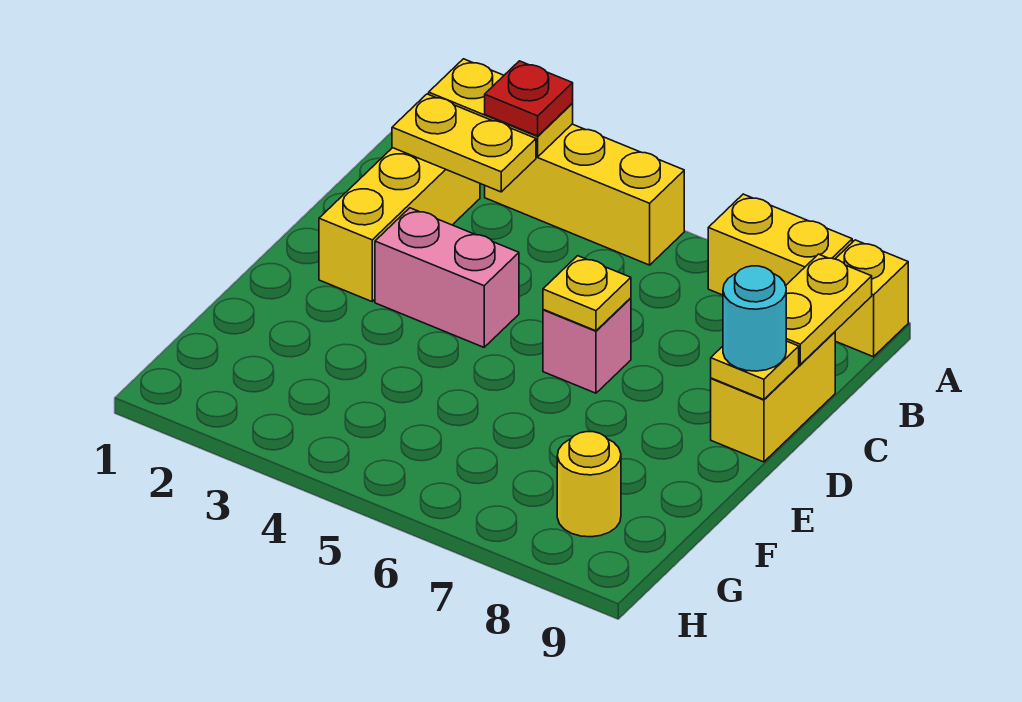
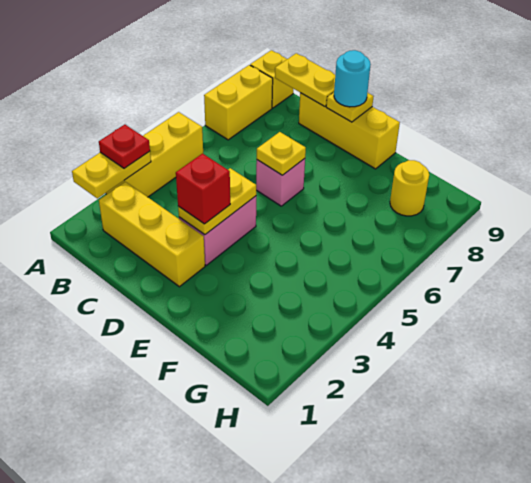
yellow 1x2 plate [392,94,536,192] -> yellow 1x2 plate moved to [178,168,256,235]
yellow 1x2 brick [711,332,835,462] -> yellow 1x3 brick [299,93,400,169]
none -> red 1x1 brick [176,154,230,224]

